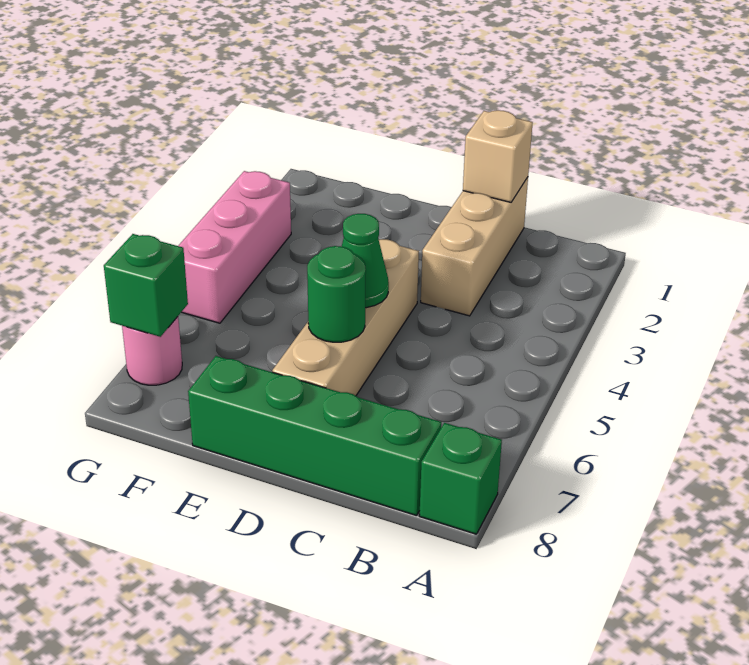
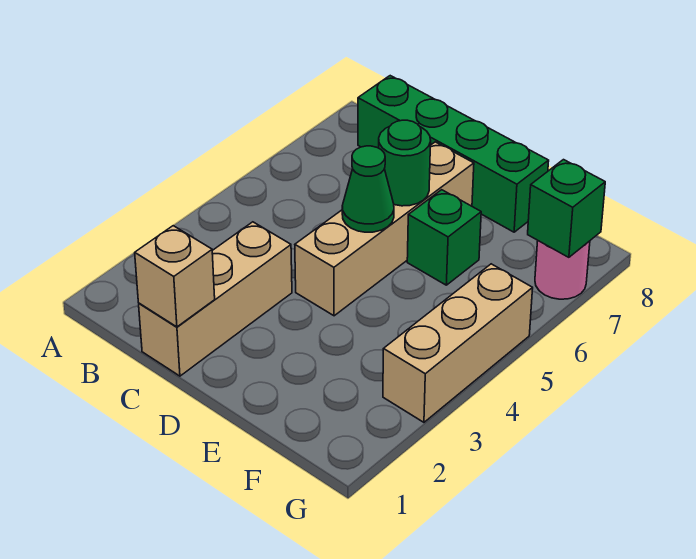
green 1x1 brick [419,423,502,534] -> green 1x1 brick moved to [407,190,481,285]
pink 1x3 brick [178,171,291,323] -> tan 1x3 brick [383,264,533,422]

